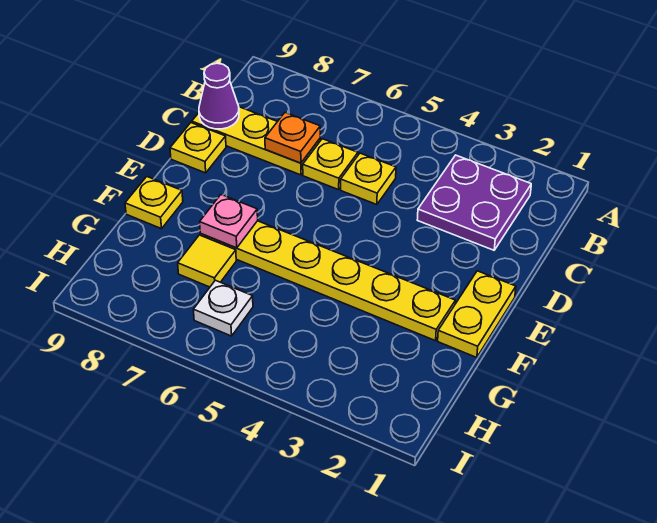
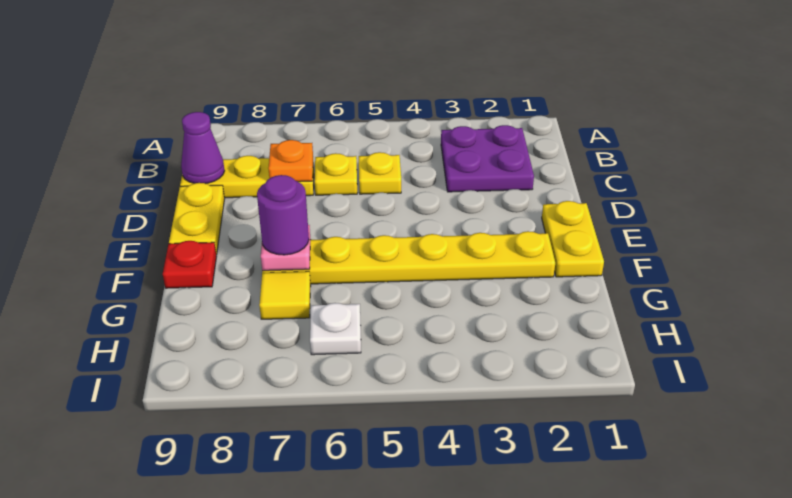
yellow 1x1 plate [170,123,226,173] -> yellow 1x2 plate [169,183,224,255]
none -> purple 1x1 round brick [257,175,309,255]
yellow 1x1 plate [125,177,183,229] -> red 1x1 plate [163,241,217,288]

